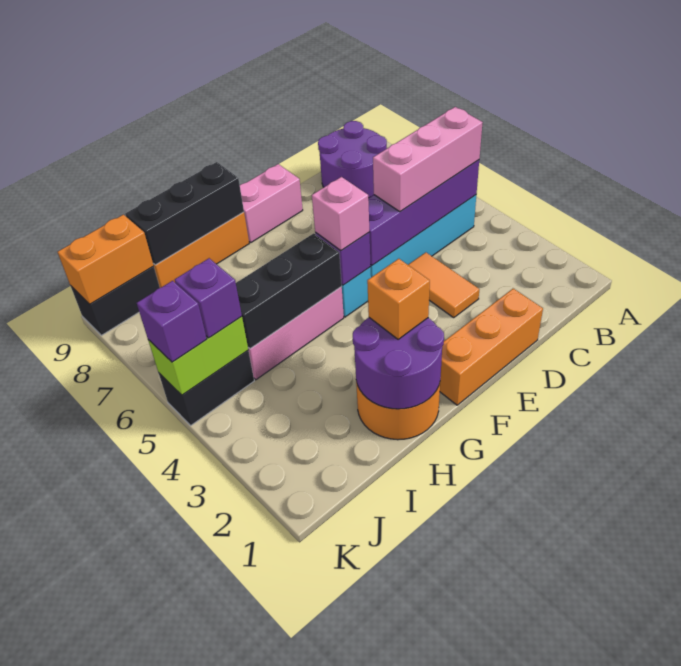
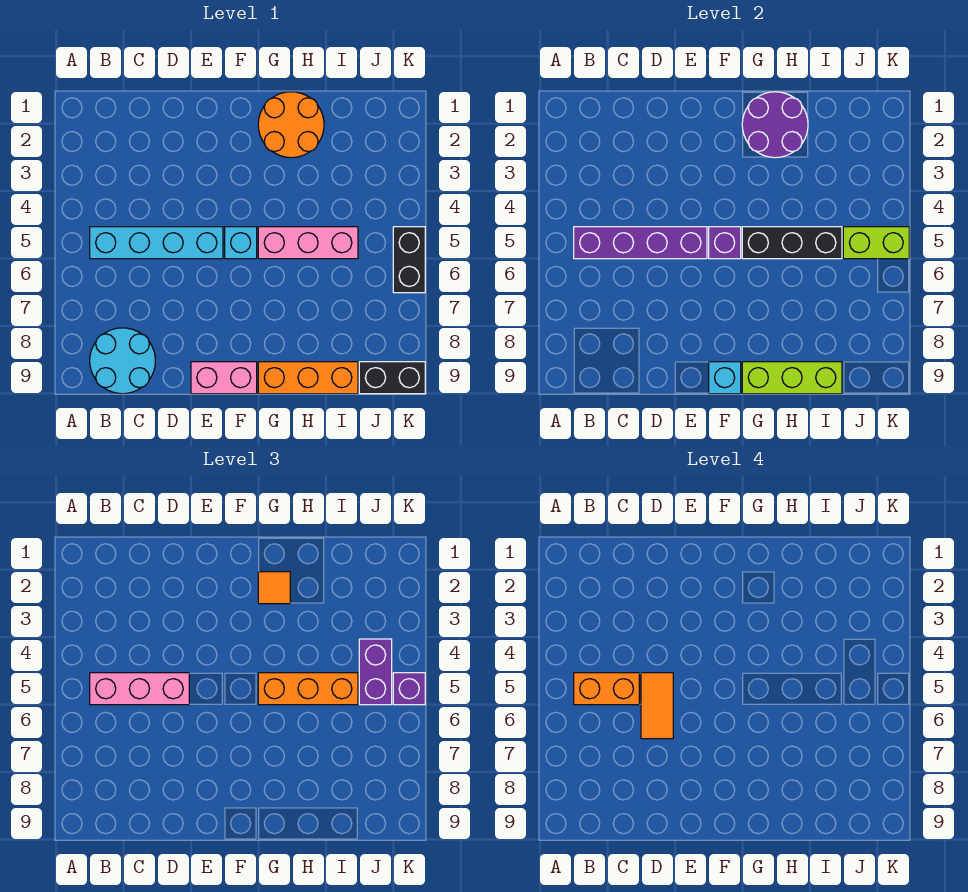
purple 2x2 round brick [318,121,387,198] -> cyan 2x2 round brick [90,328,155,394]
orange 1x3 brick [440,289,543,405] -> orange 1x3 brick moved to [258,673,358,705]
orange 1x2 tile [408,252,479,318] -> orange 1x2 tile moved to [641,673,673,739]
pink 1x1 brick [312,177,369,251] -> none
none -> cyan 1x1 brick [709,362,741,394]
orange 1x1 brick [367,259,430,339] -> orange 1x1 tile [258,572,290,604]
black 1x3 brick [125,162,244,265] -> lime 1x3 brick [742,362,842,394]
black 1x2 brick [159,350,254,425] -> black 1x2 brick turned to [393,227,425,293]
purple 1x1 brick [175,258,242,338] -> purple 1x2 brick [359,639,392,705]
orange 1x2 brick [58,215,154,304] -> orange 1x2 brick moved to [574,673,639,705]

